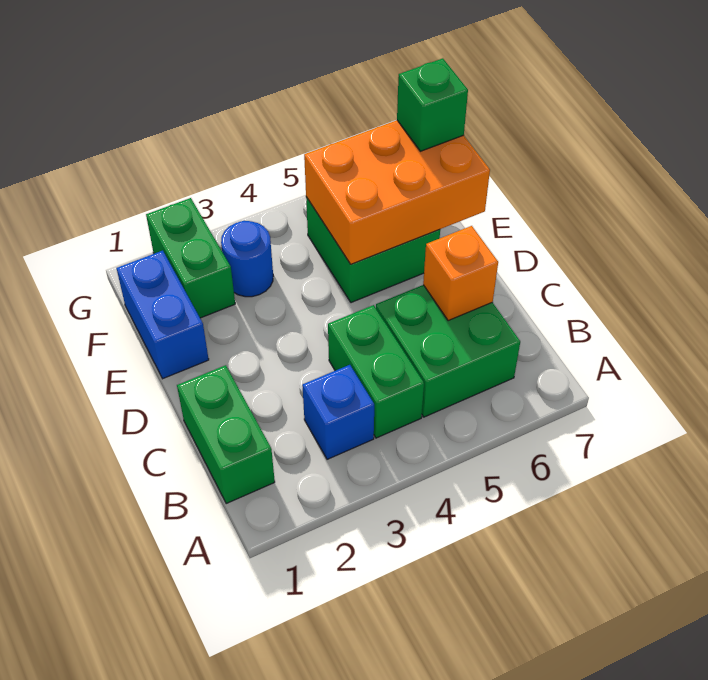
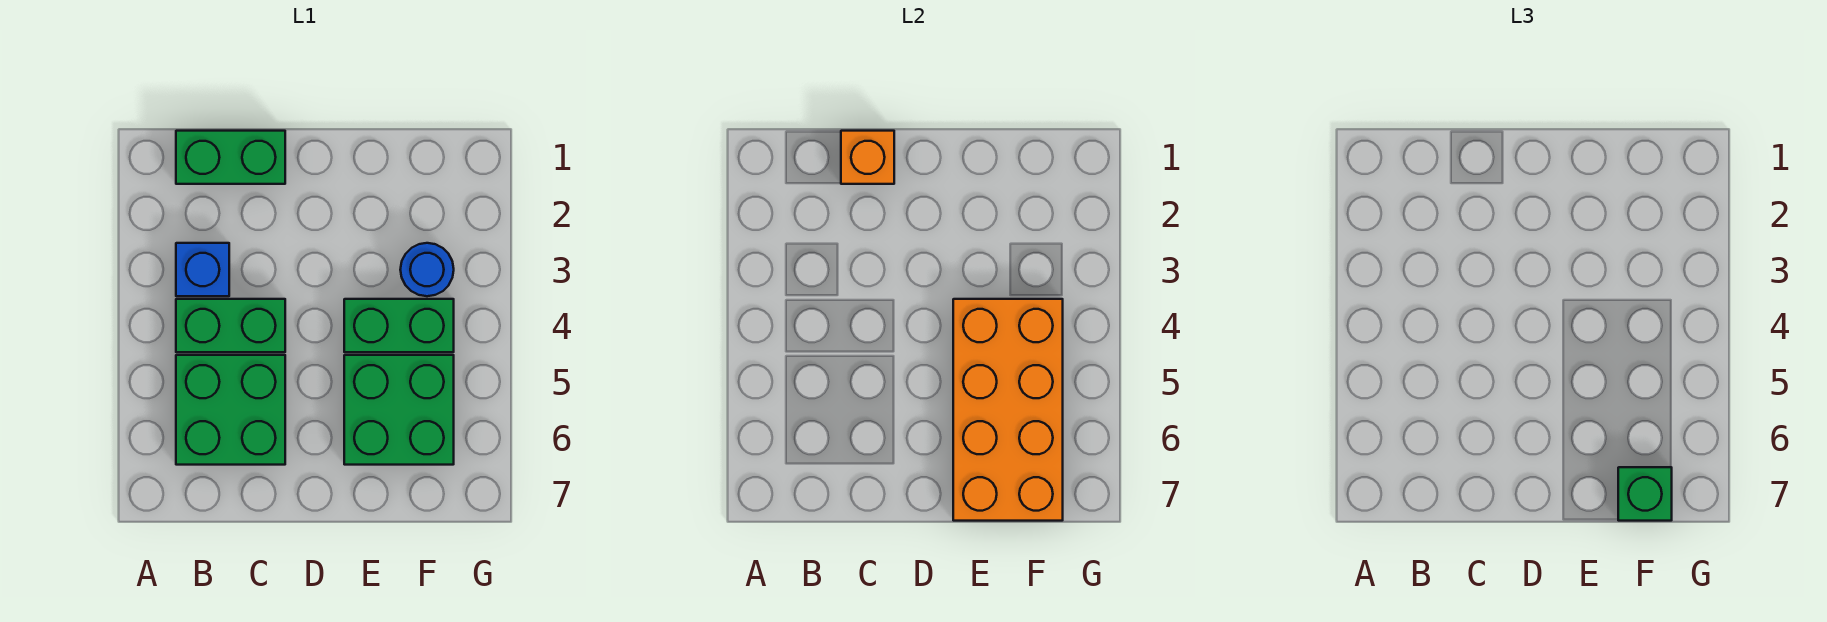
orange 1x1 brick [423,226,498,321] -> orange 1x1 brick moved to [841,131,894,184]
blue 1x2 brick [116,251,209,379] -> none
orange 2x3 brick [304,120,490,264] -> orange 2x4 brick [953,299,1063,521]
green 1x2 brick [146,198,235,318] -> green 1x2 brick moved to [344,299,454,352]

